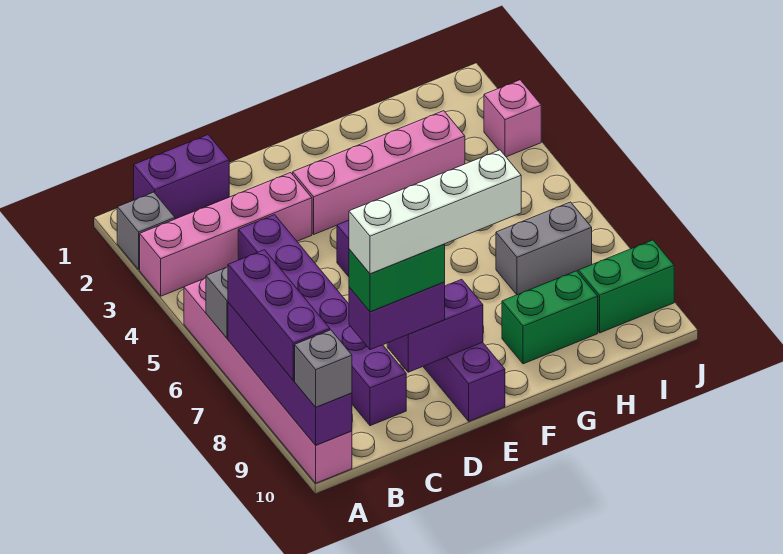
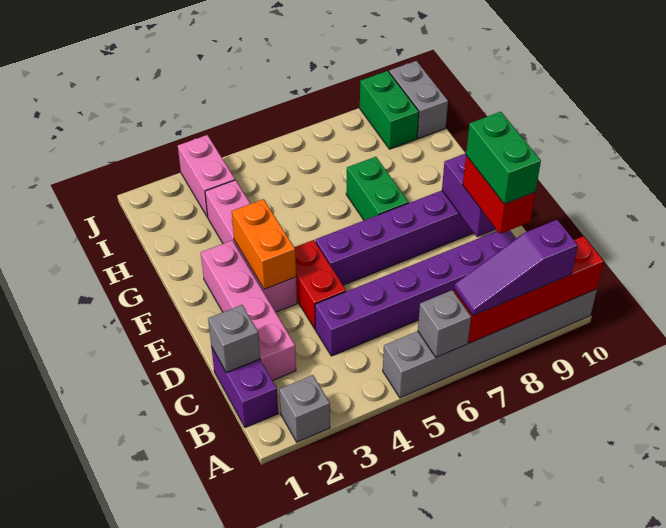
pink 1x4 brick [140,173,312,296] -> pink 1x4 brick moved to [201,241,296,381]
pink 1x6 brick [184,278,352,483] -> grey 1x6 brick [383,289,597,398]
purple 1x4 brick [228,303,352,445] -> red 1x4 brick [454,236,604,343]
purple 1x3 brick [228,250,330,381] -> purple 1x3 slope [454,220,578,316]
grey 1x1 brick [295,330,352,407] -> grey 1x1 brick moved to [208,305,260,373]
purple 1x2 brick [349,282,445,350] -> red 1x2 brick [463,156,536,234]
white 1x4 brick [349,150,521,274] -> none
none -> red 1x2 brick [295,240,346,329]
none -> orange 1x2 brick [232,199,296,289]
green 1x2 brick [502,271,598,364] -> green 1x2 brick moved to [346,157,409,220]
grey 1x2 brick [496,202,592,295] -> grey 1x2 brick moved to [389,61,448,138]
pink 1x1 brick [484,80,541,157] -> pink 1x2 brick [178,135,235,217]

